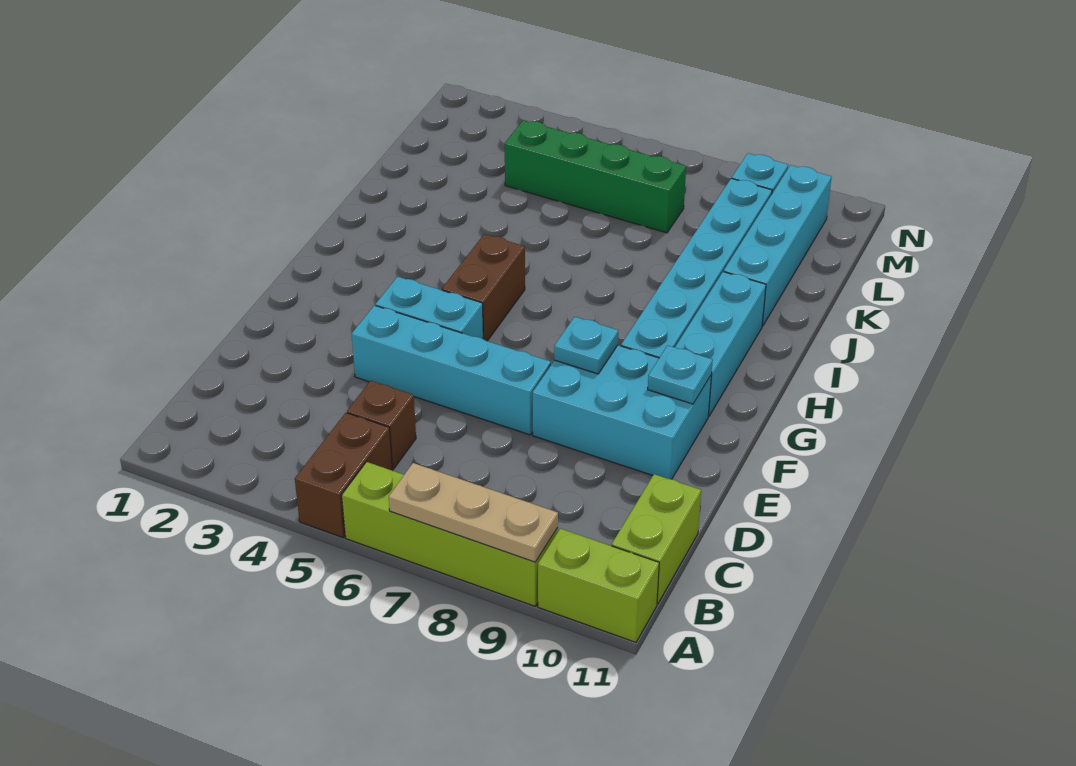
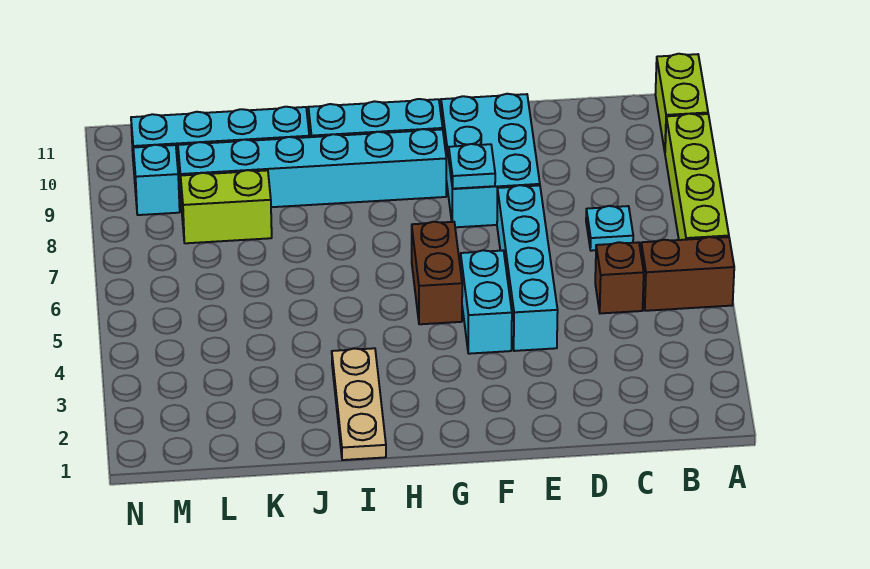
tan 1x3 plate [389,463,558,562] -> tan 1x3 plate moved to [332,348,386,460]
lime 1x2 brick [612,474,701,604] -> lime 1x2 brick moved to [181,170,272,243]
cyan 1x1 plate [648,345,713,404] -> cyan 1x1 plate moved to [586,206,633,251]
brown 1x2 brick [442,234,525,341] -> brown 1x2 brick turned to [412,222,462,324]
green 1x4 brick [505,120,686,233] -> none

